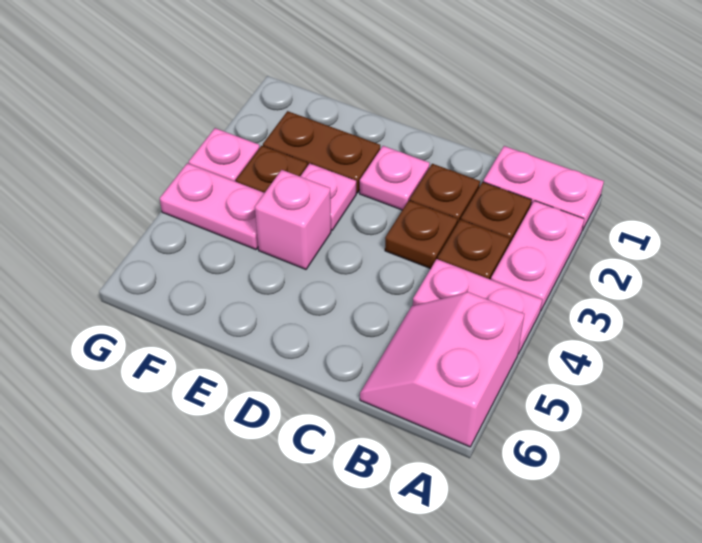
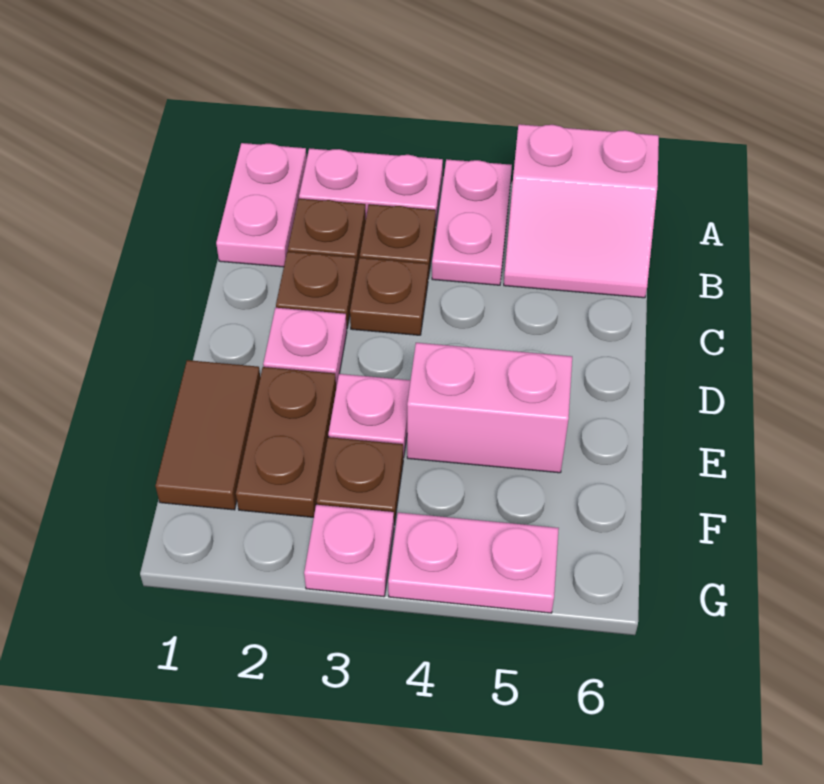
none -> brown 1x2 tile [155,360,260,510]
pink 1x1 brick [255,170,331,269] -> pink 1x2 brick [407,343,572,473]
pink 1x2 plate [160,163,264,250] -> pink 1x2 plate turned to [388,513,559,613]

